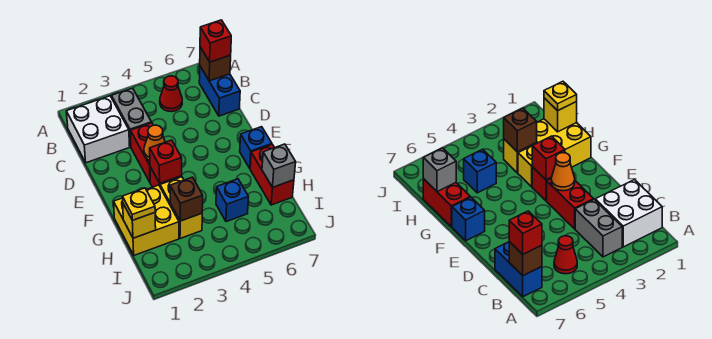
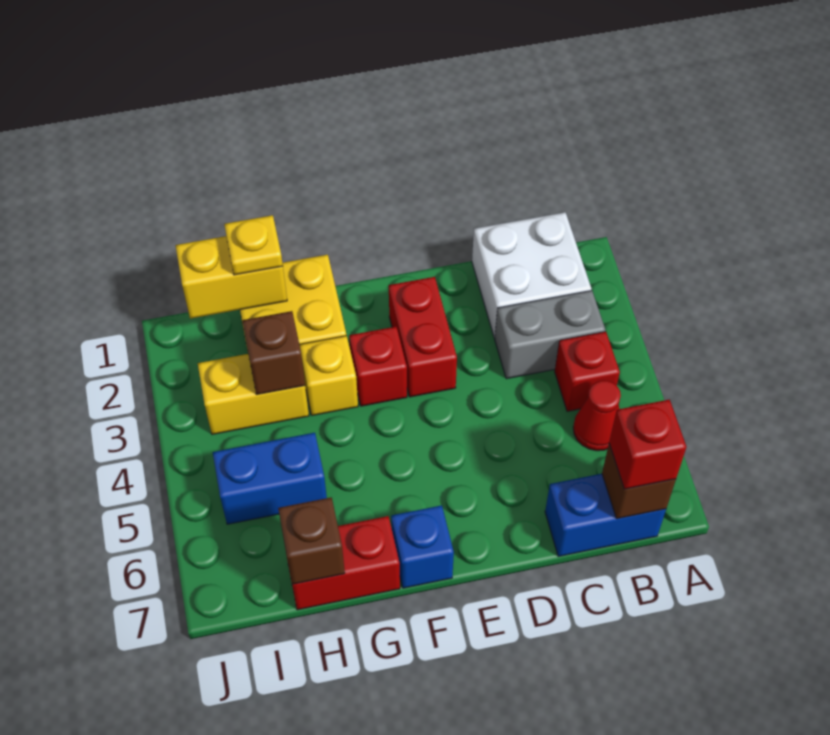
red 1x2 brick [130,123,153,182] -> red 1x2 brick turned to [389,277,457,397]
orange 1x1 cone [144,125,165,161] -> none
red 1x1 brick [150,140,182,183] -> red 1x1 brick moved to [555,332,620,411]
yellow 1x1 brick [123,204,156,238] -> yellow 1x2 brick [175,236,287,319]
yellow 1x1 brick [170,204,202,238] -> yellow 1x2 brick [198,354,309,434]
blue 1x1 brick [216,179,248,222] -> blue 1x2 brick [213,433,327,524]
grey 1x1 brick [262,144,296,187] -> brown 1x1 brick [278,497,345,584]

